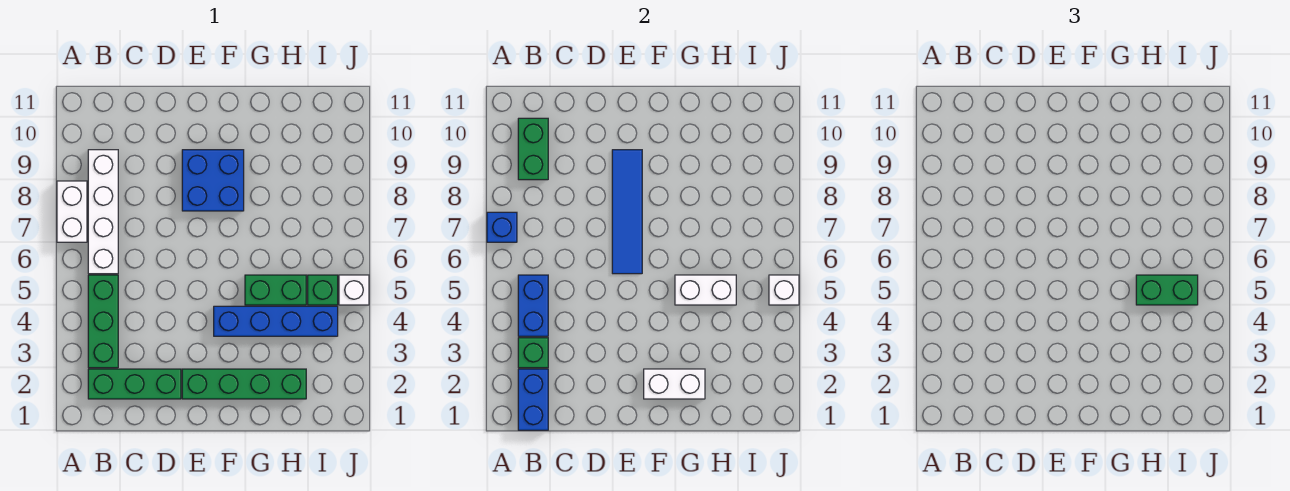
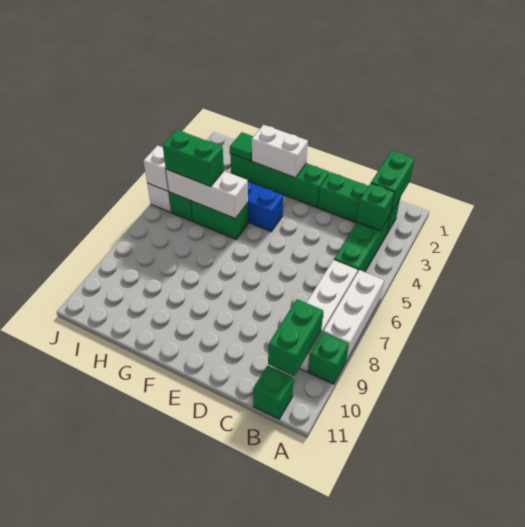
white 1x2 brick [57,181,87,242] -> white 1x3 brick [323,270,384,361]
blue 1x1 brick [487,212,517,242] -> none
none -> green 1x1 brick [308,332,349,384]
blue 1x2 brick [518,369,548,430] -> green 1x2 brick [371,151,414,212]
blue 1x2 brick [518,275,548,336] -> none
none -> green 1x1 brick [253,366,294,419]
blue 1x4 tile [612,150,642,274] -> none
blue 2x2 brick [182,150,244,211] -> none
white 1x2 brick [675,275,736,305] -> white 1x3 brick [166,169,248,219]
none -> green 1x1 tile [230,132,254,161]

